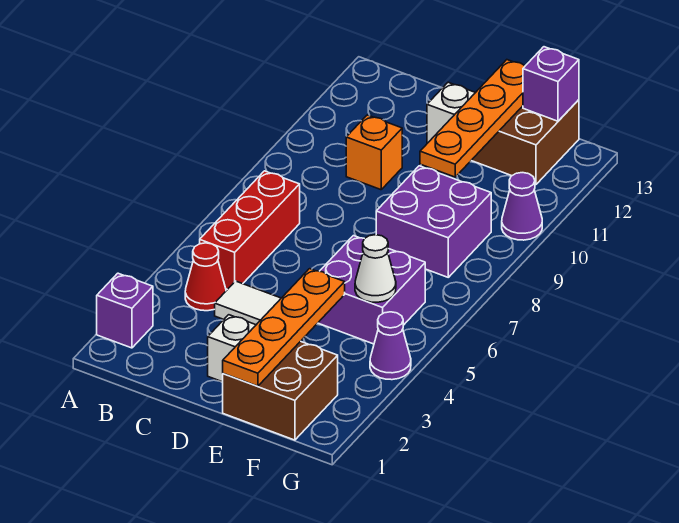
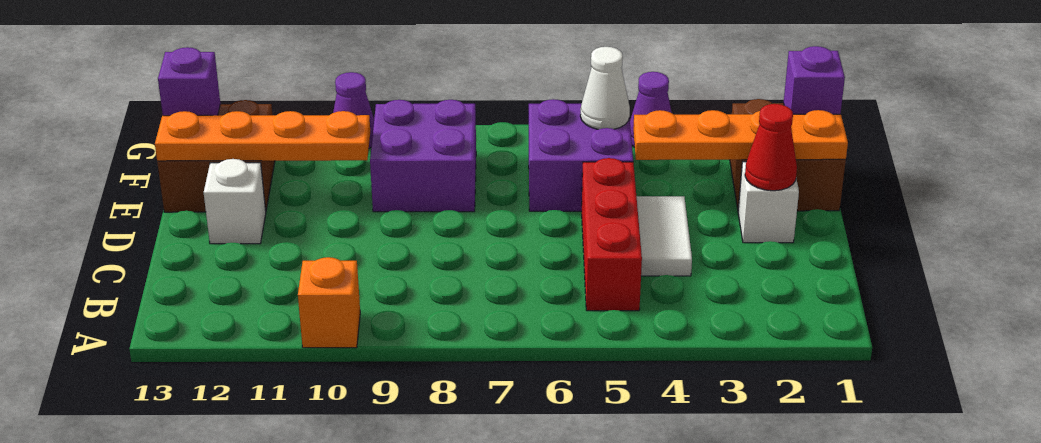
purple 1x1 brick [97,273,153,348] -> purple 1x1 brick moved to [784,46,845,114]
red 1x1 cone [185,243,226,311] -> red 1x1 cone moved to [745,104,797,191]
red 1x3 brick [200,171,300,289] -> red 1x3 brick turned to [582,158,642,311]
orange 1x1 brick [346,115,402,190] -> orange 1x1 brick moved to [298,257,360,348]

